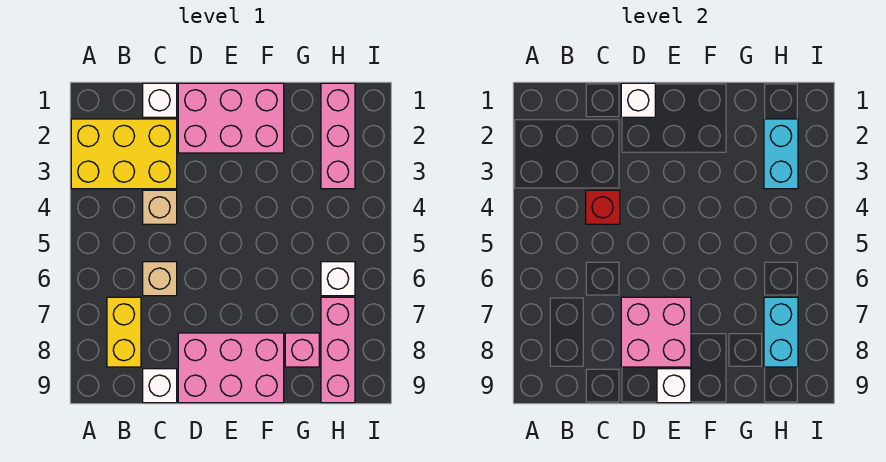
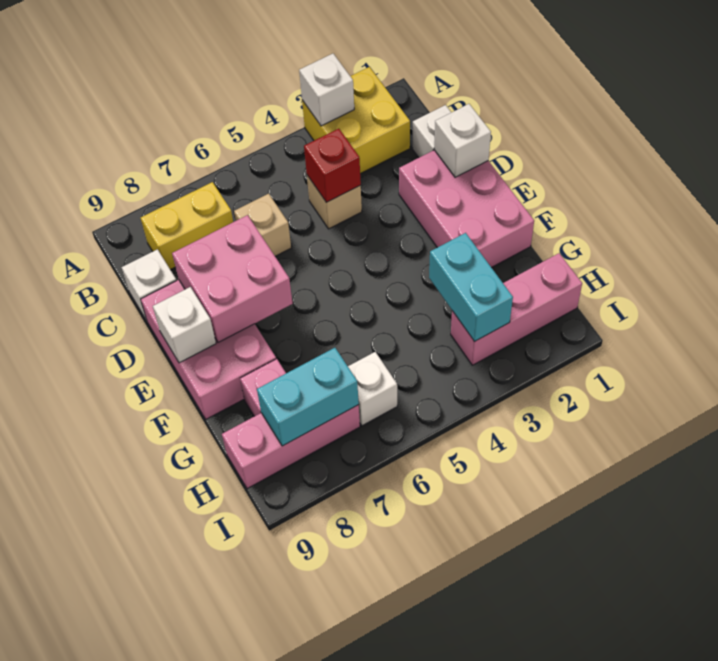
yellow 2x3 brick [71,119,177,189] -> yellow 2x2 brick [302,67,410,174]
none -> white 1x1 brick [299,54,354,126]
cyan 1x2 brick [764,119,798,189] -> cyan 1x2 brick turned to [429,233,513,342]

